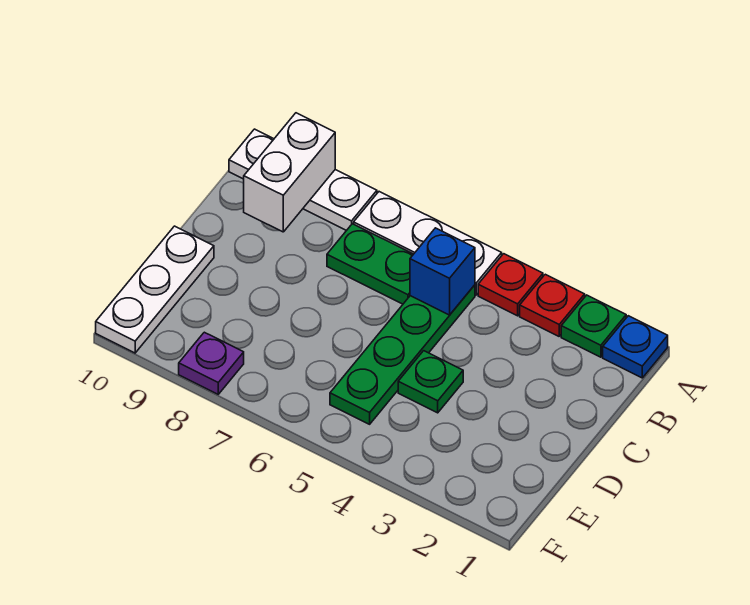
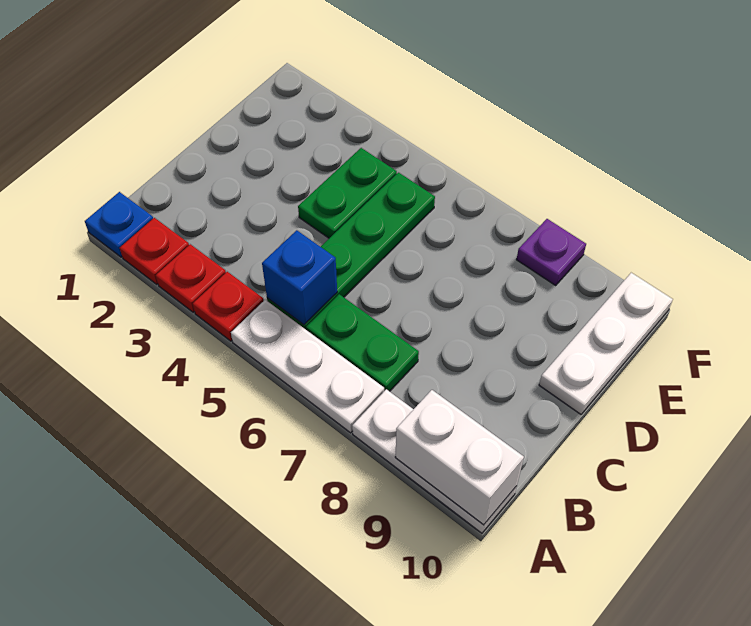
green 1x1 plate [561,295,626,357] -> red 1x1 plate [120,218,189,284]
white 1x2 brick [244,113,335,232] -> white 1x2 brick turned to [395,390,524,525]
green 1x1 plate [398,351,463,413] -> green 1x2 plate [298,148,397,238]

